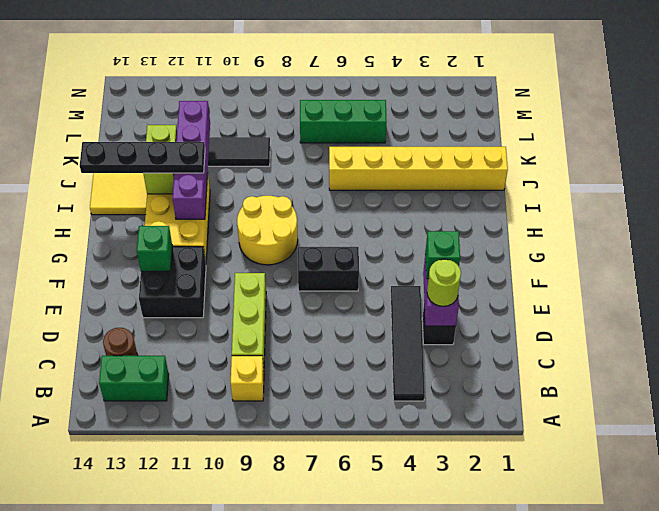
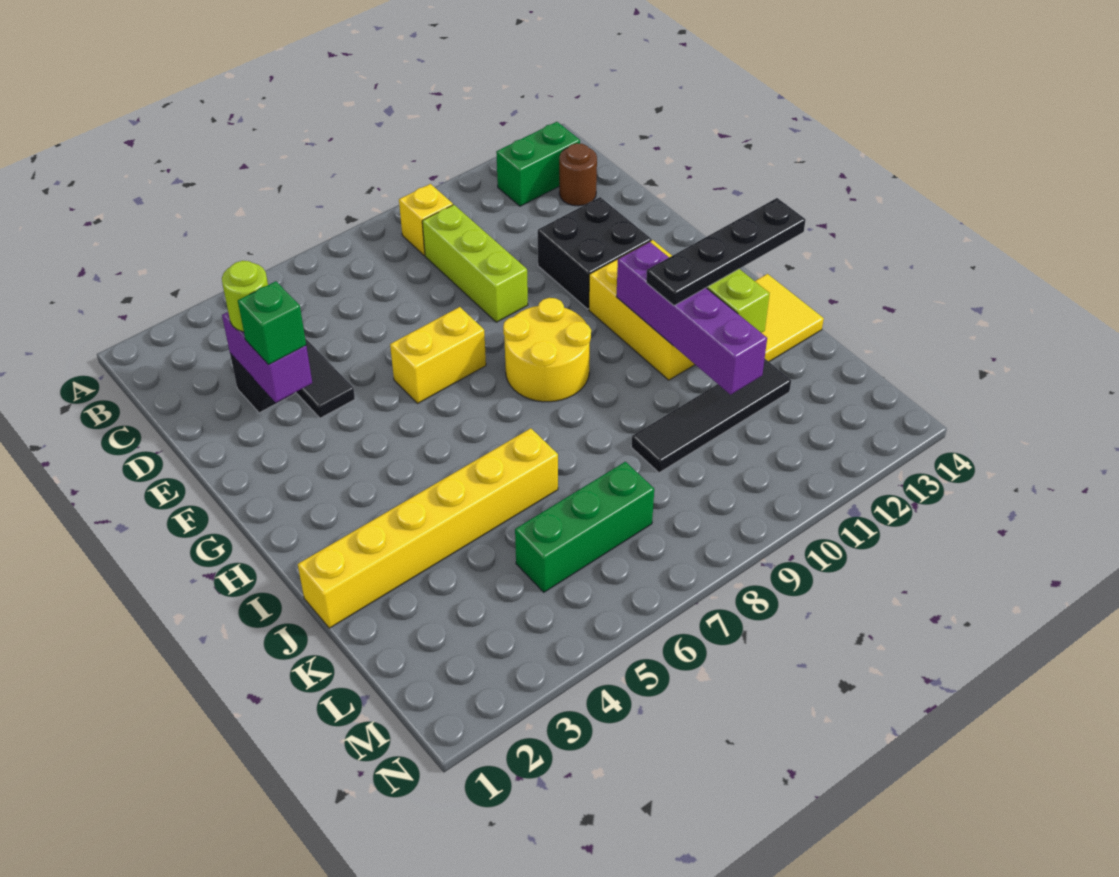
black 1x2 brick [298,247,359,291] -> yellow 1x2 brick [390,307,486,404]
green 1x1 brick [137,226,172,271] -> none

